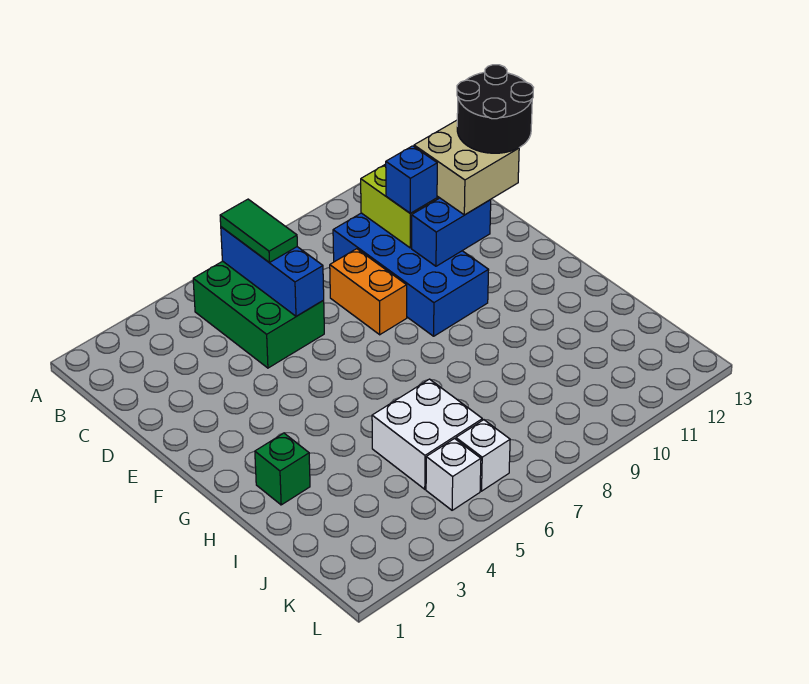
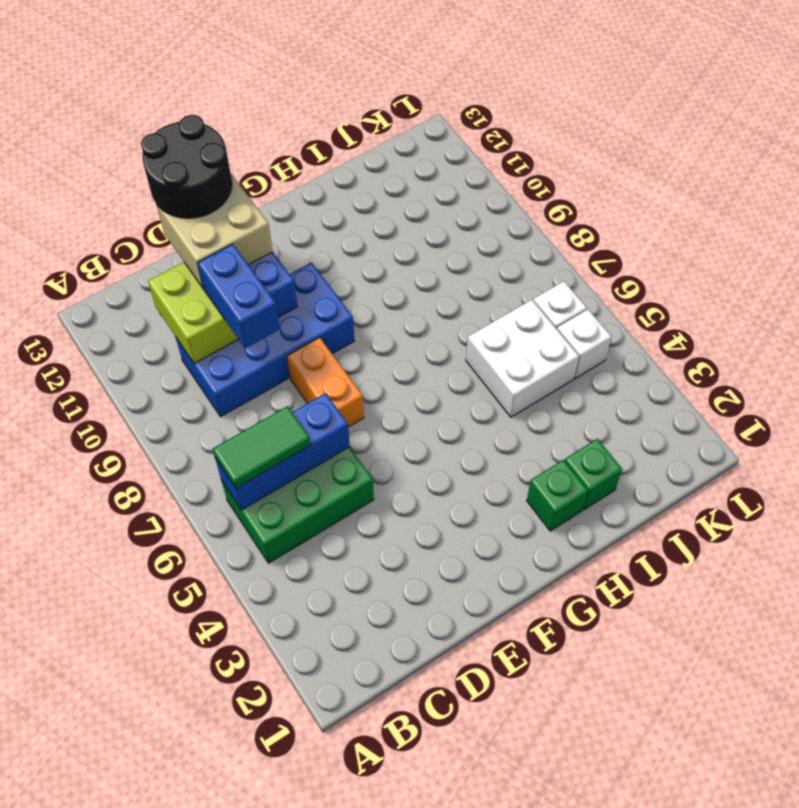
orange 1x2 brick [330,249,407,335] -> orange 1x2 brick turned to [287,337,364,427]
blue 1x1 brick [386,146,437,213] -> blue 1x2 brick [198,244,280,348]
none -> green 1x1 brick [565,439,622,510]

